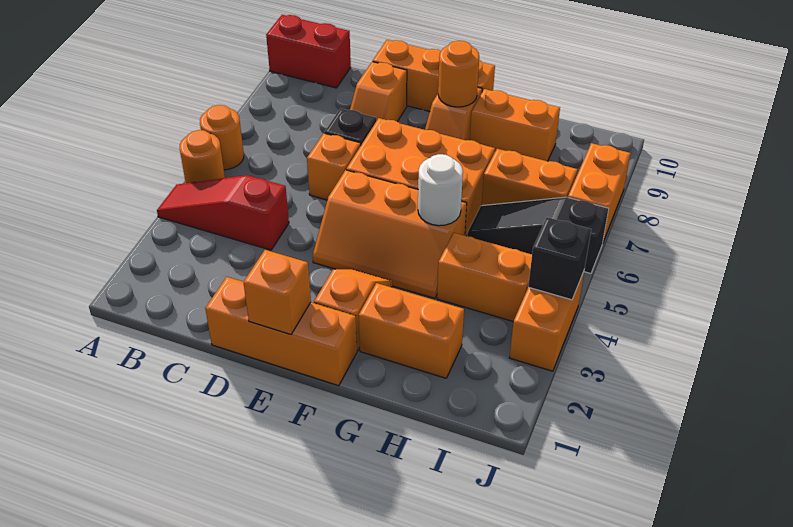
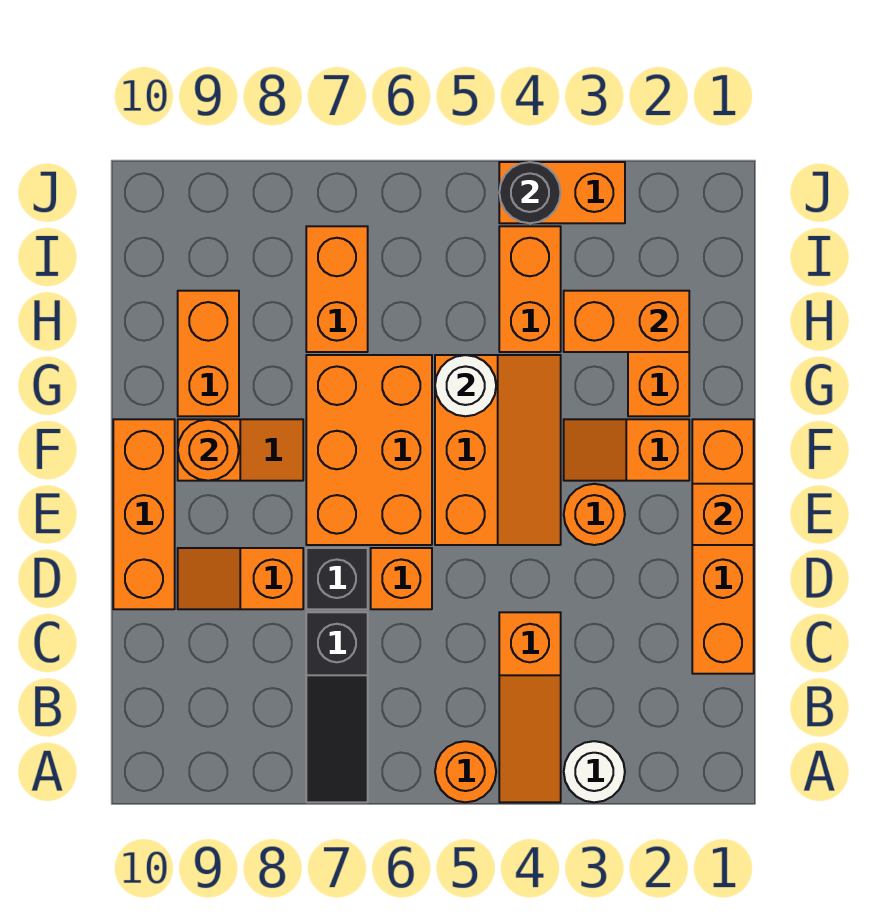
none -> white 1x1 round brick [564,741,625,802]
red 1x3 slope [157,175,289,250] -> orange 1x3 slope [499,612,561,802]
orange 1x1 round brick [200,105,244,170] -> orange 1x1 round brick moved to [564,484,625,545]
red 1x2 brick [266,15,351,88] -> none
orange 1x3 brick [205,277,357,386] -> orange 1x4 brick [692,419,754,674]
orange 1x2 slope [350,62,407,122] -> orange 1x2 slope turned to [178,548,303,609]
black 1x3 slope [467,197,609,273] -> black 1x3 slope moved to [306,612,368,802]
black 1x1 brick [528,217,591,300] -> black 1x1 round brick [499,162,561,223]
orange 1x2 brick [568,143,631,244] -> orange 1x2 brick moved to [564,291,689,352]

